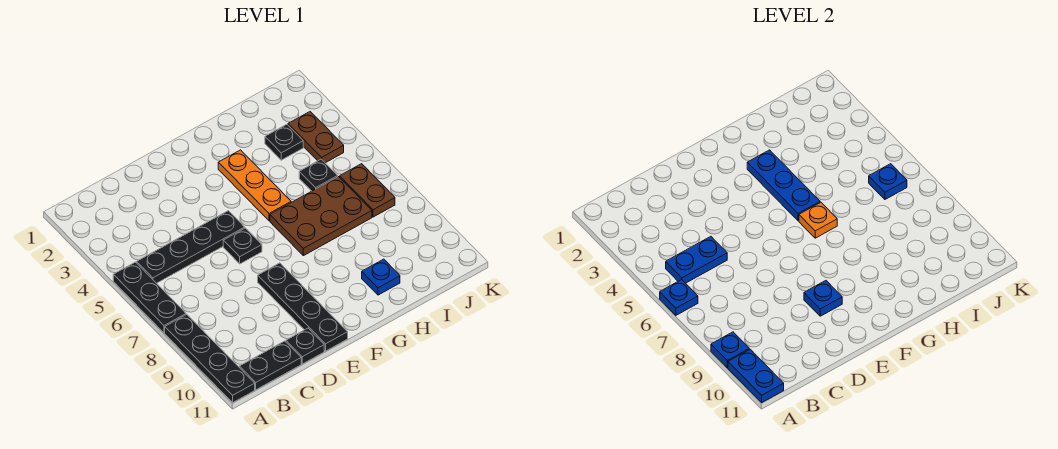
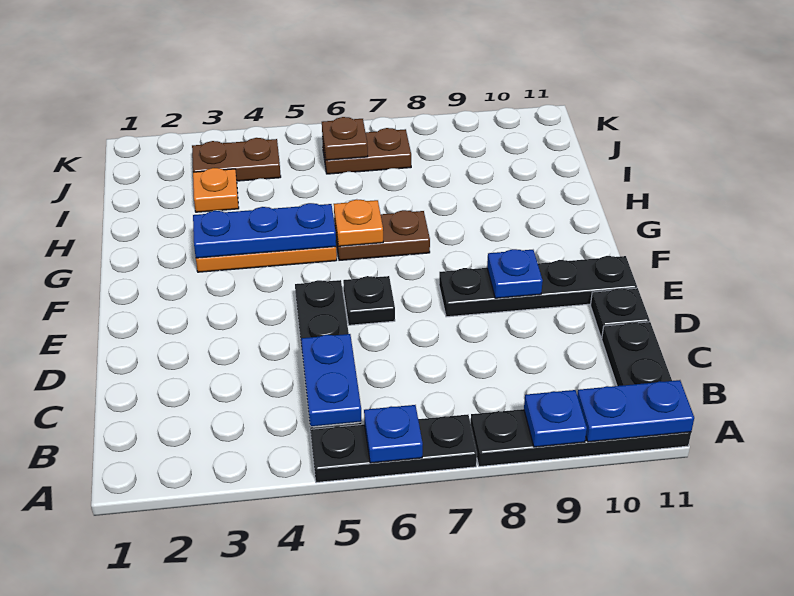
brown 2x3 plate [270,177,372,256] -> brown 1x2 plate [334,210,430,260]
blue 1x1 plate [362,259,400,295] -> none
black 1x1 plate [265,124,303,160] -> orange 1x1 plate [193,168,239,212]
black 1x1 plate [299,159,338,191] -> none
blue 1x1 plate [869,164,907,199] -> brown 1x1 plate [322,117,368,160]

